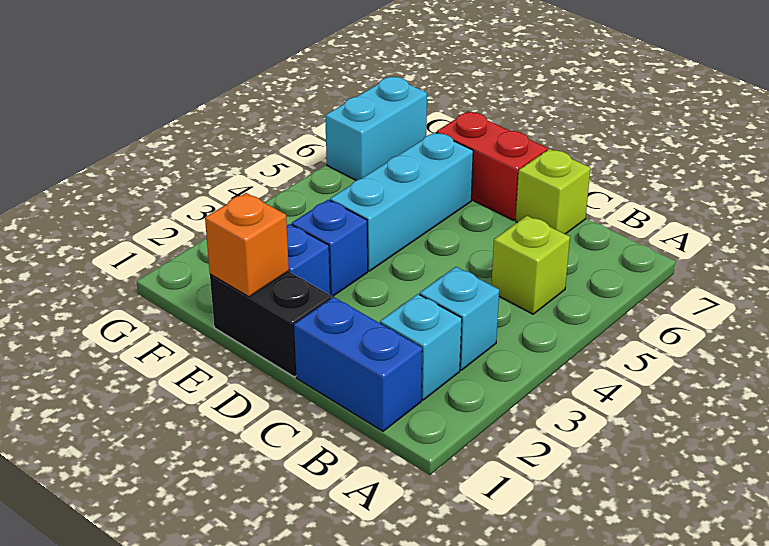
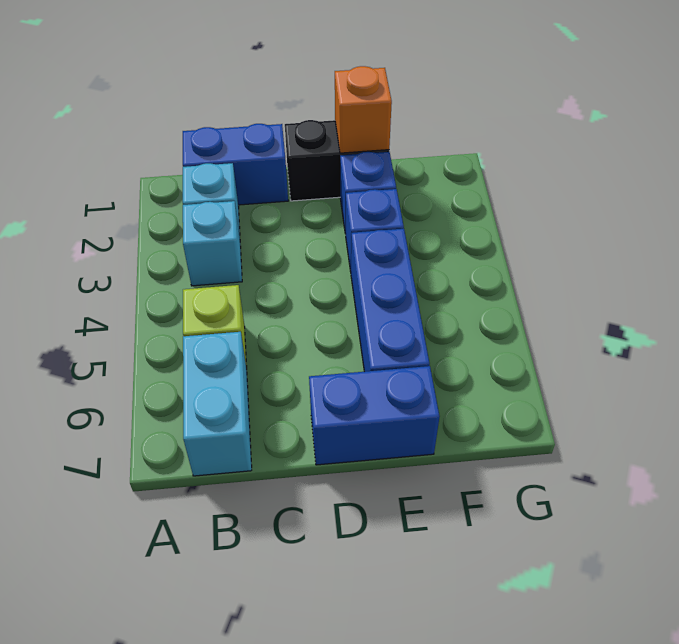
lime 1x1 brick [516,149,590,234] -> none
red 1x2 brick [436,111,547,220] -> blue 1x2 brick [309,366,440,465]
cyan 1x3 brick [330,132,473,271] -> blue 1x3 brick [351,229,430,372]
cyan 1x2 brick [325,76,427,180] -> cyan 1x2 brick moved to [183,332,252,476]

